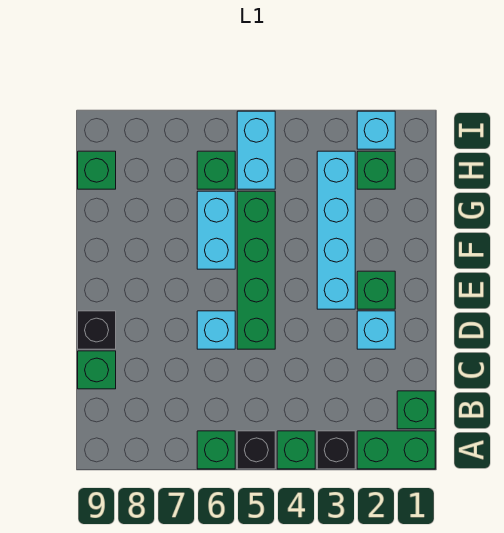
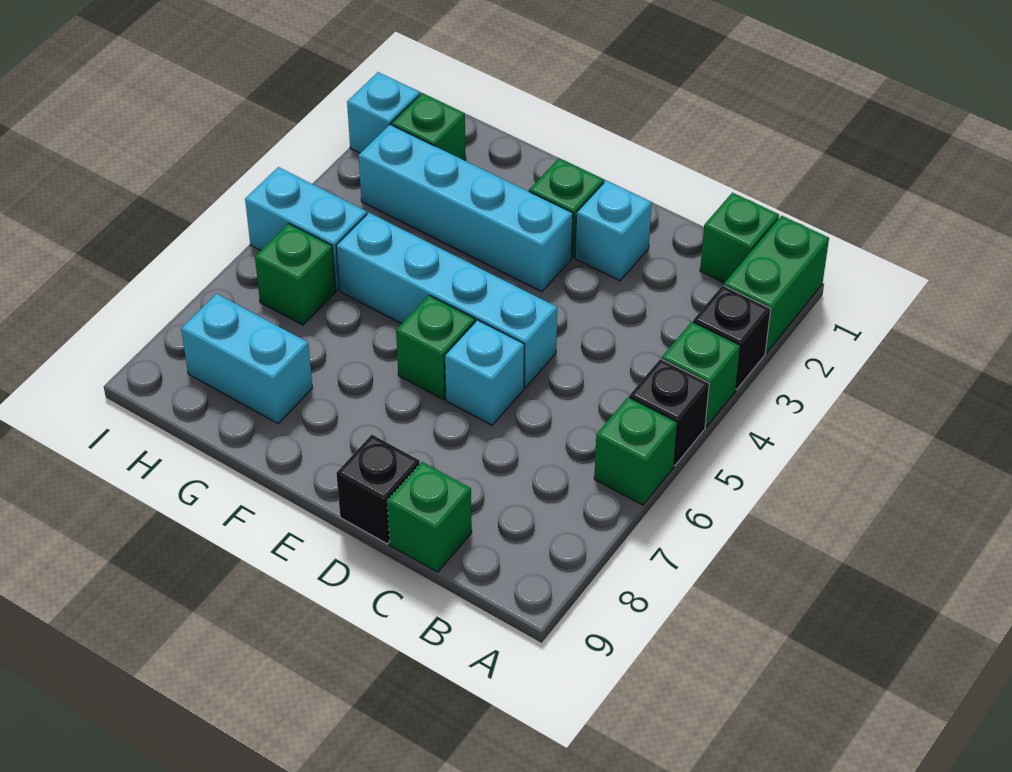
green 1x4 brick [237,191,275,349] -> cyan 1x4 brick [336,213,557,388]
cyan 1x2 brick [197,191,235,269] -> cyan 1x2 brick moved to [181,294,312,423]
green 1x1 brick [78,151,116,189] -> green 1x1 brick moved to [396,295,475,400]

